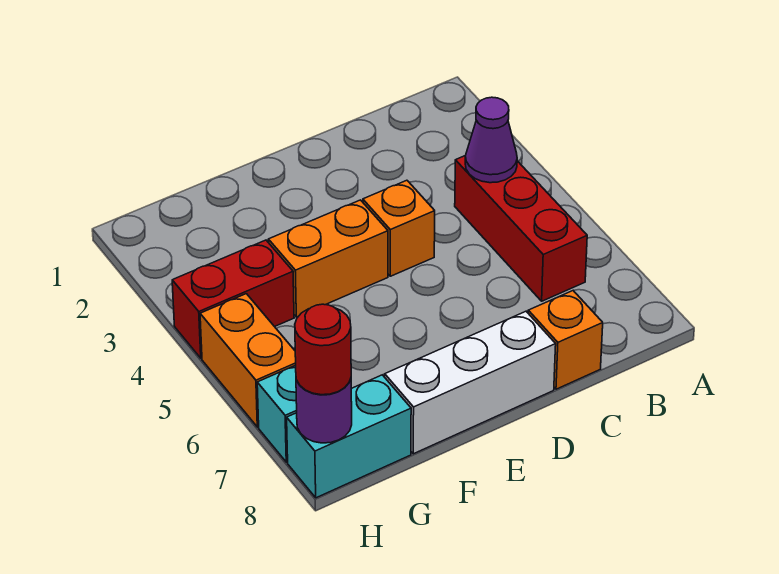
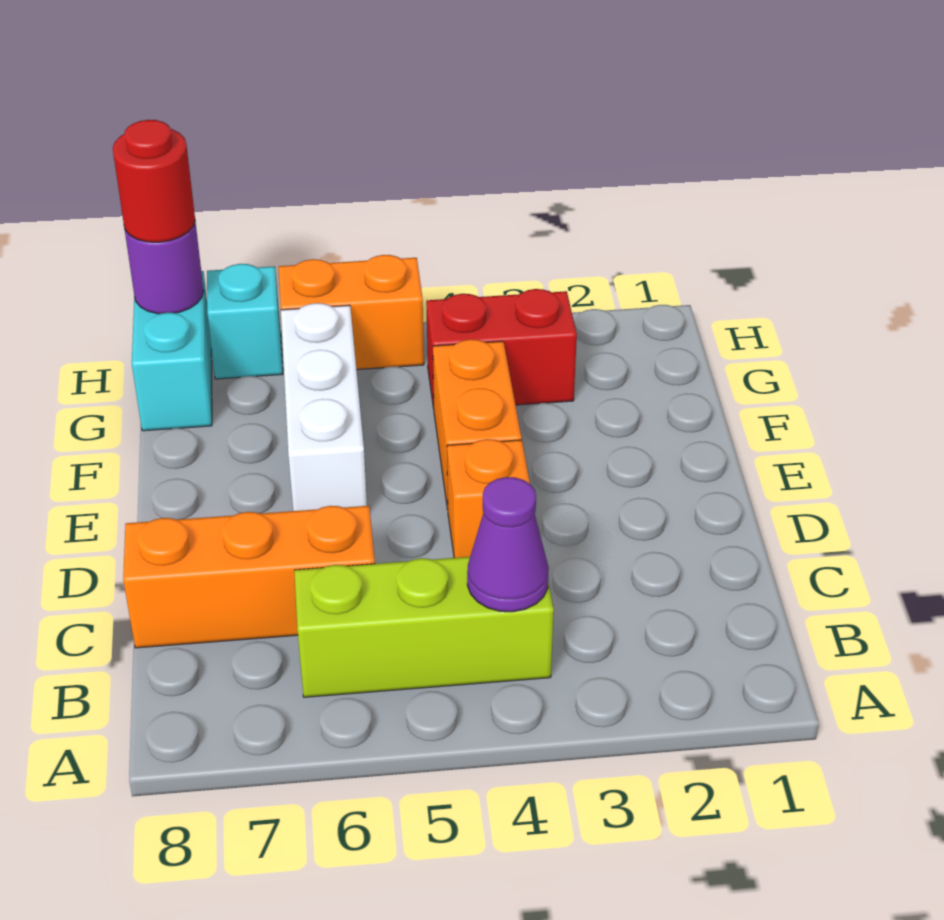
red 1x3 brick [455,156,587,301] -> lime 1x3 brick [294,557,554,697]
orange 1x1 brick [528,291,603,389] -> orange 1x3 brick [123,506,375,648]
white 1x3 brick [385,311,556,454] -> white 1x3 brick moved to [281,303,367,511]
red 1x2 brick [172,240,294,358] -> red 1x2 brick turned to [426,289,577,408]

